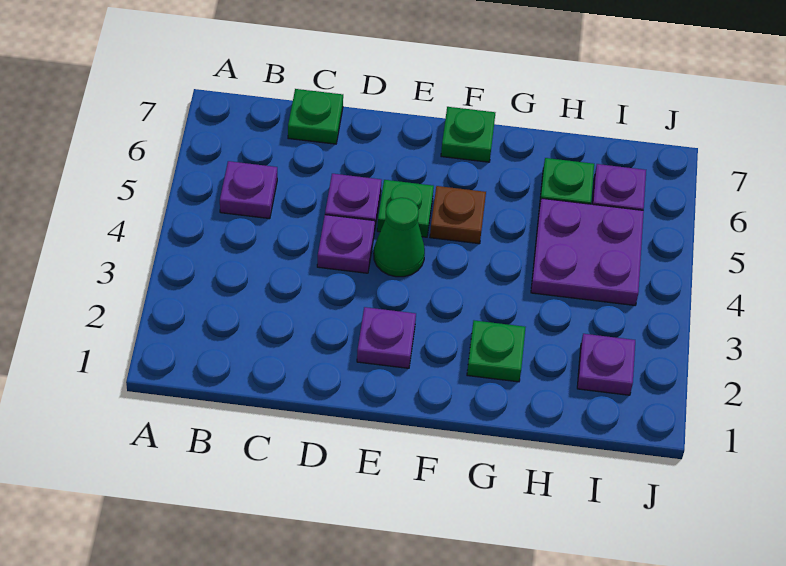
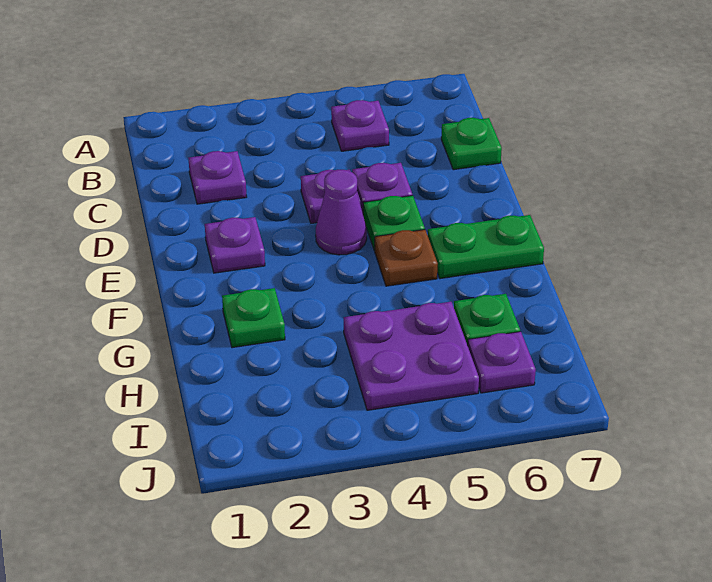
green 1x1 cone [374,198,425,277] -> purple 1x1 cone [316,170,367,255]
green 1x1 plate [441,107,495,162] -> green 1x2 plate [428,215,544,279]
purple 1x1 plate [577,334,635,395] -> purple 1x1 plate moved to [189,151,247,204]

